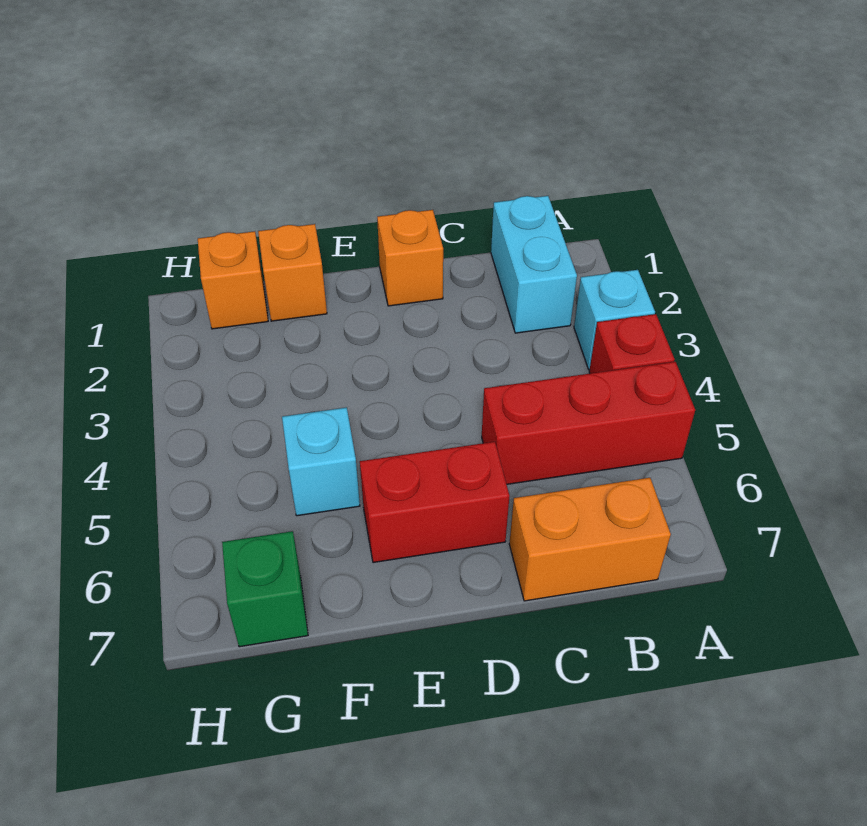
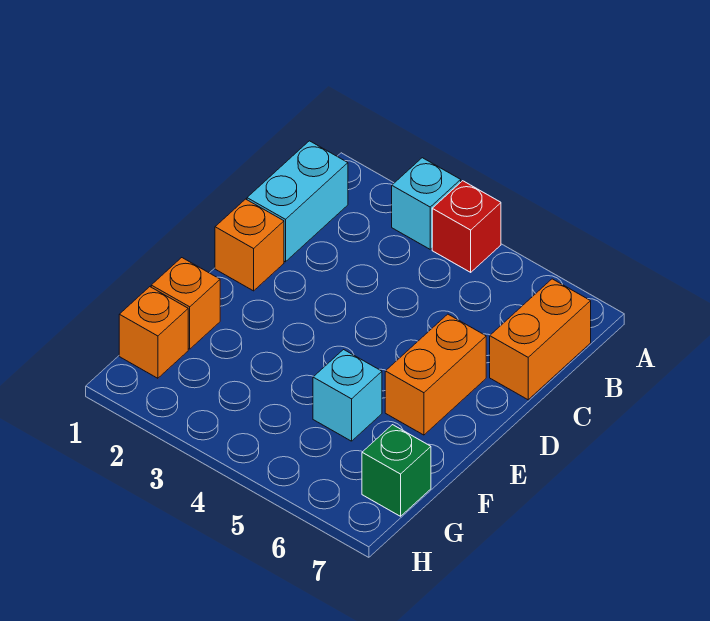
red 1x3 brick [482,362,695,484] -> none
cyan 1x2 brick [491,196,577,333] -> cyan 1x2 brick turned to [247,141,348,262]
red 1x2 brick [360,442,509,563] -> orange 1x2 brick [385,314,486,435]

